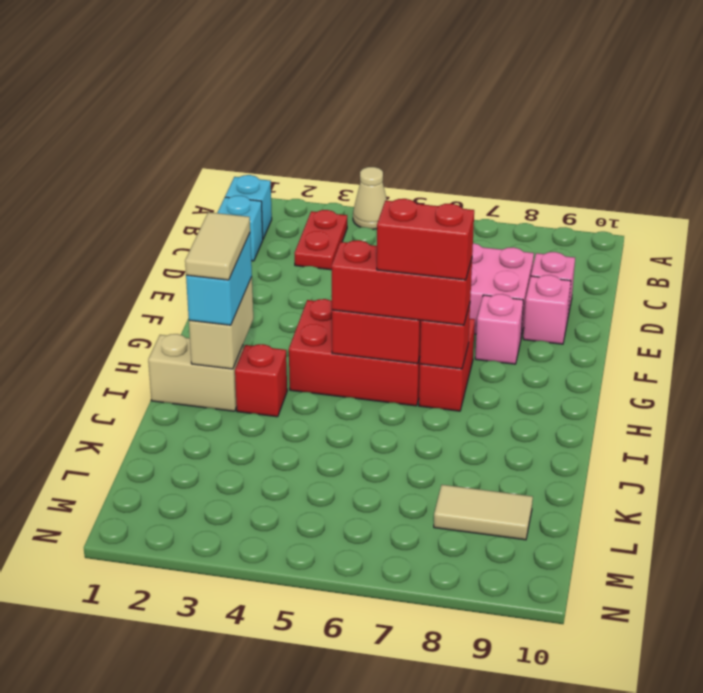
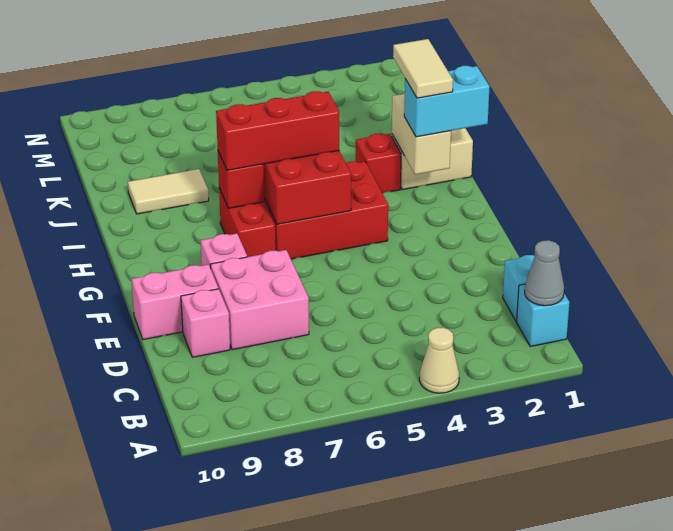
none -> grey 1x1 cone [525,240,564,306]
red 1x2 plate [294,210,347,270] -> none
pink 1x1 brick [523,275,571,344] -> pink 1x2 brick [132,264,218,340]
cyan 1x2 brick [186,233,252,325] -> cyan 1x2 brick turned to [404,66,490,137]
red 1x2 brick [377,199,474,280] -> none
tan 1x2 tile [434,485,533,540] -> tan 1x2 tile moved to [128,169,209,214]

